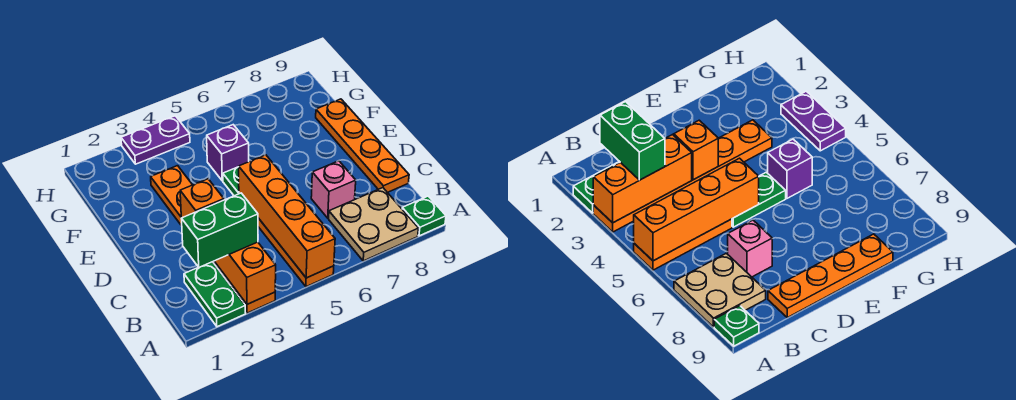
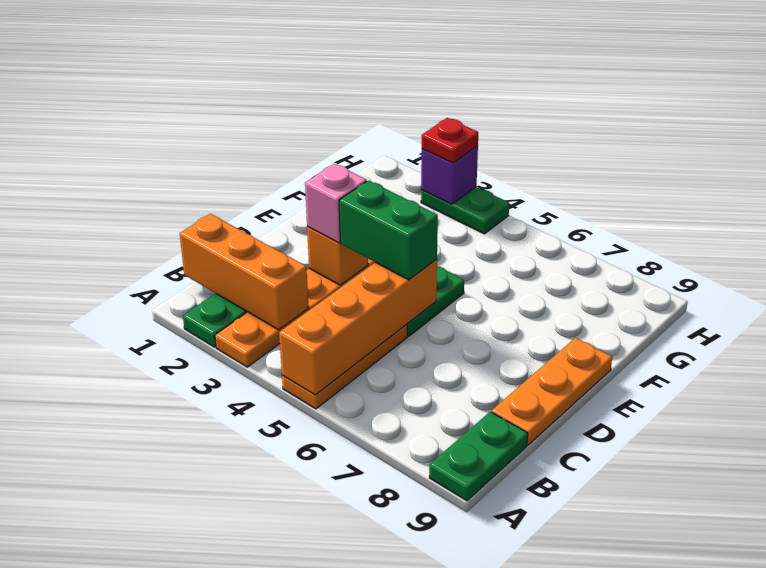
orange 1x3 brick [214,242,276,304] -> orange 1x3 brick turned to [180,214,308,330]
tan 2x2 plate [329,188,419,261] -> none
green 1x1 plate [402,196,446,236] -> green 1x2 plate [429,412,528,501]
green 1x2 brick [181,193,258,267] -> green 1x2 brick moved to [339,180,438,280]
pink 1x1 brick [311,161,356,218] -> pink 1x1 brick moved to [305,164,367,243]
orange 1x4 plate [316,99,409,193] -> orange 1x3 plate [492,338,612,445]
purple 1x1 brick [207,125,249,181] -> purple 1x1 brick moved to [421,146,478,204]
purple 1x2 plate [121,116,190,164] -> green 1x2 plate [421,187,509,234]
none -> red 1x1 plate [422,118,478,163]

